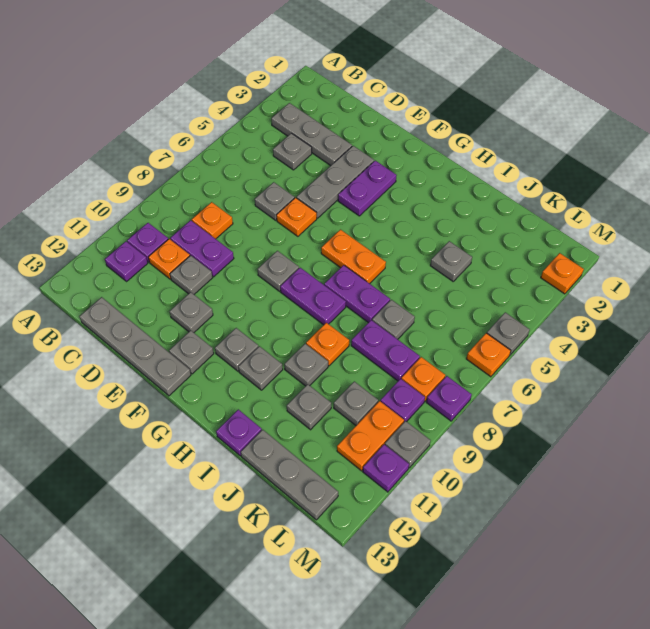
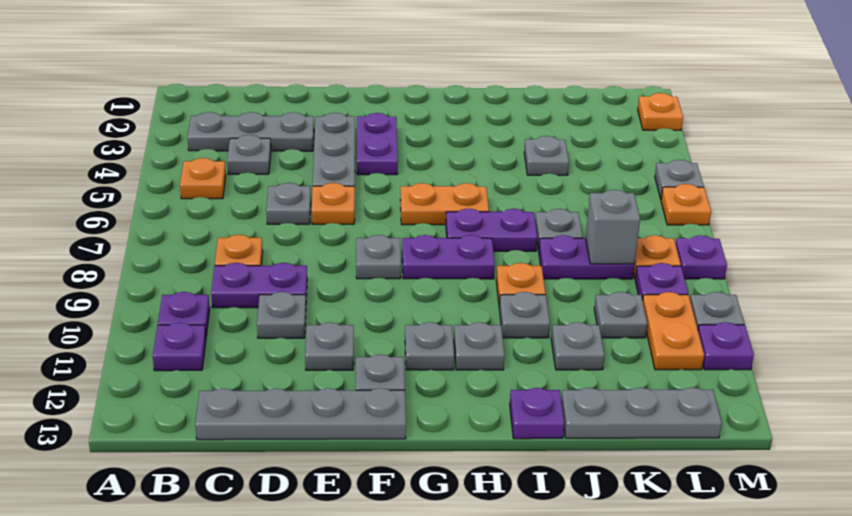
orange 1x1 plate [148,239,190,279] -> orange 1x1 plate moved to [180,158,226,199]
none -> grey 1x1 brick [585,190,640,264]

